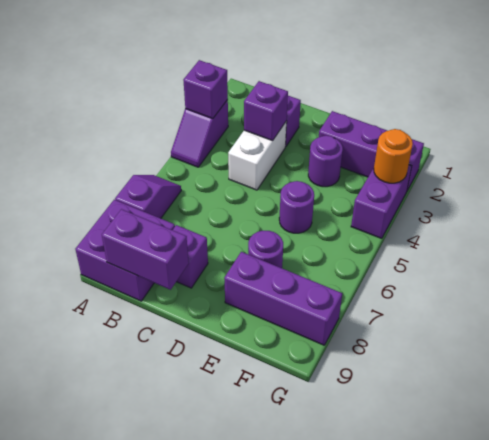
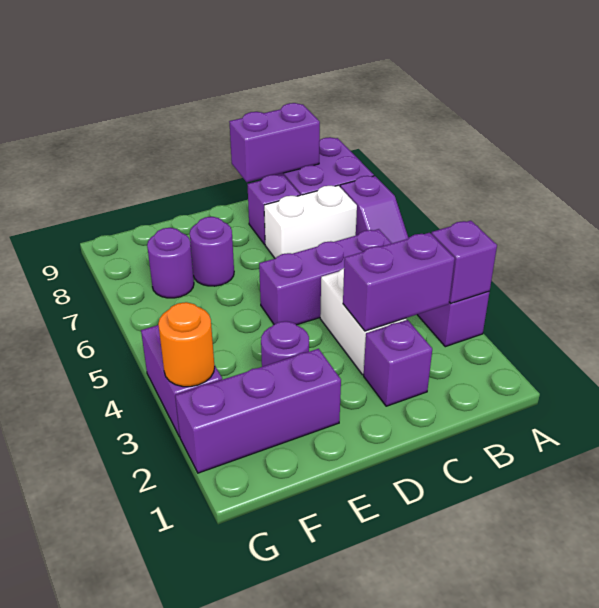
none -> white 1x2 brick [264,185,357,258]
purple 1x1 brick [244,81,288,141] -> purple 1x2 brick [343,233,455,331]
purple 1x1 round brick [279,181,314,233] -> purple 1x1 round brick moved to [147,228,194,298]
purple 1x3 brick [224,252,342,345] -> purple 1x3 brick moved to [259,229,392,325]

